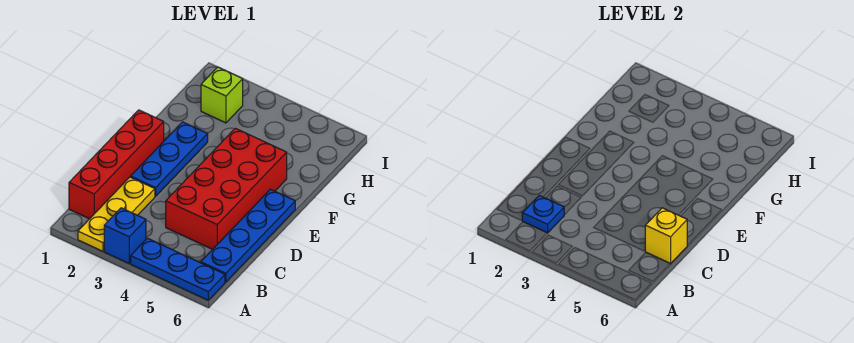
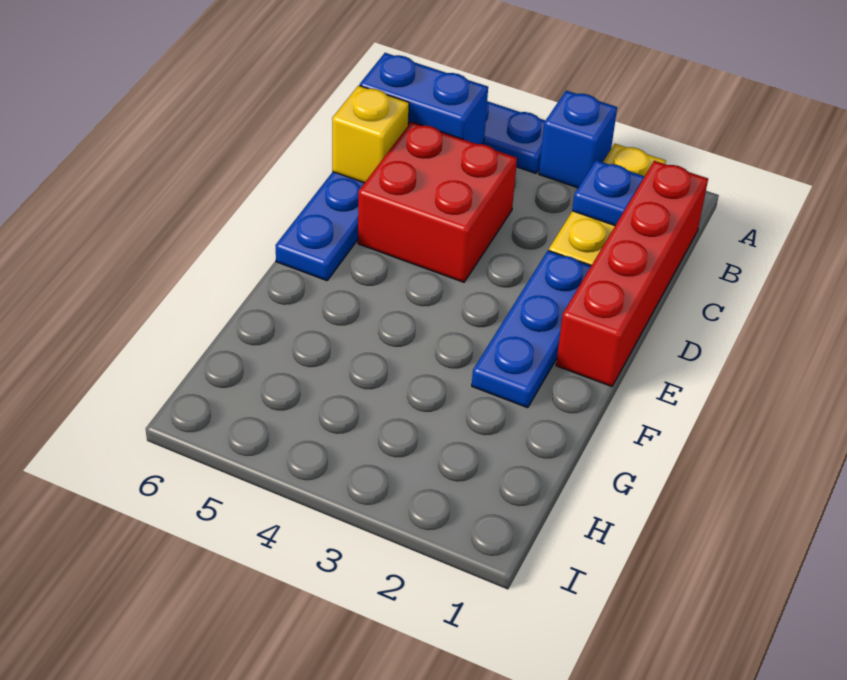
none -> blue 1x2 brick [360,53,488,144]
red 2x4 brick [166,128,287,249] -> red 2x2 brick [358,122,517,282]
lime 1x1 brick [201,67,243,123] -> none

